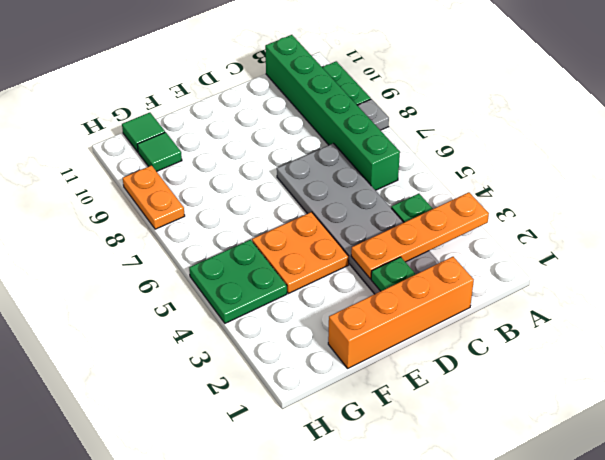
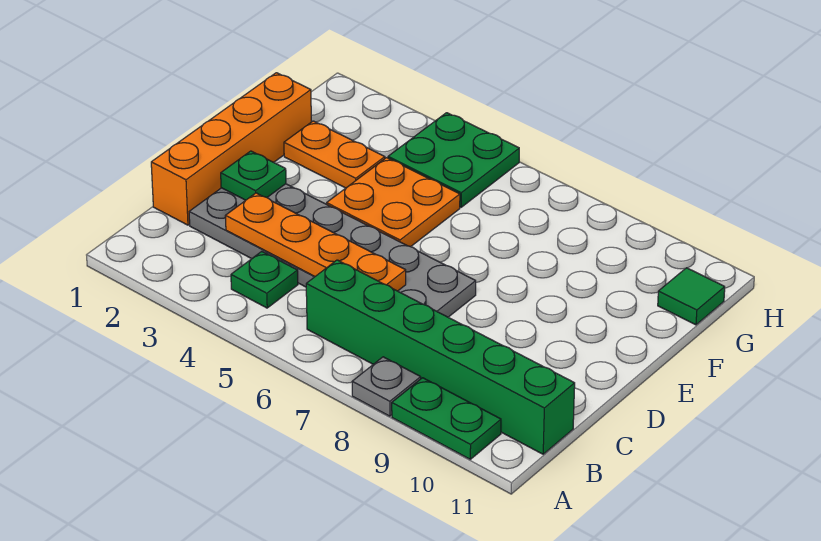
orange 1x4 plate [351,192,489,279] -> orange 1x4 plate turned to [225,193,406,291]
green 1x1 tile [137,132,182,171] -> none
orange 1x2 plate [123,165,185,229] -> orange 1x2 plate moved to [284,121,385,188]

